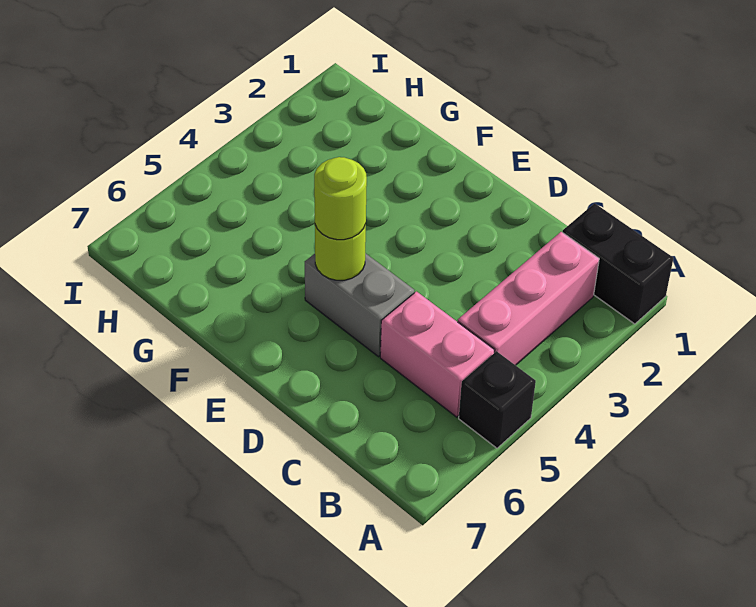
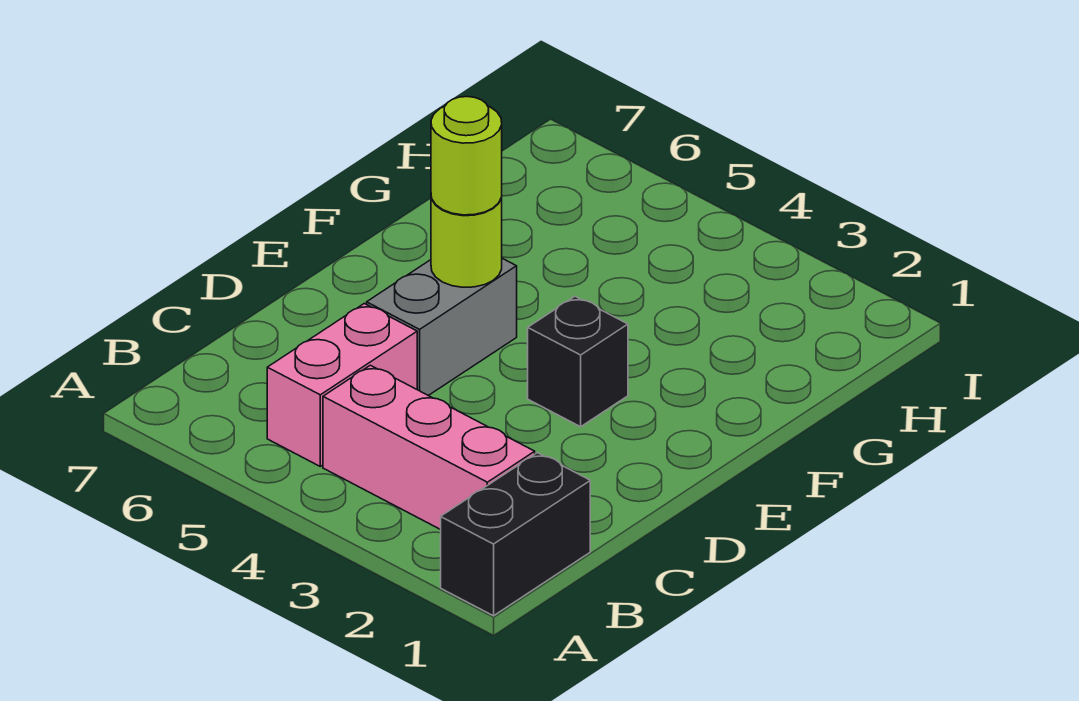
black 1x1 brick [459,351,536,448] -> black 1x1 brick moved to [528,297,628,427]

